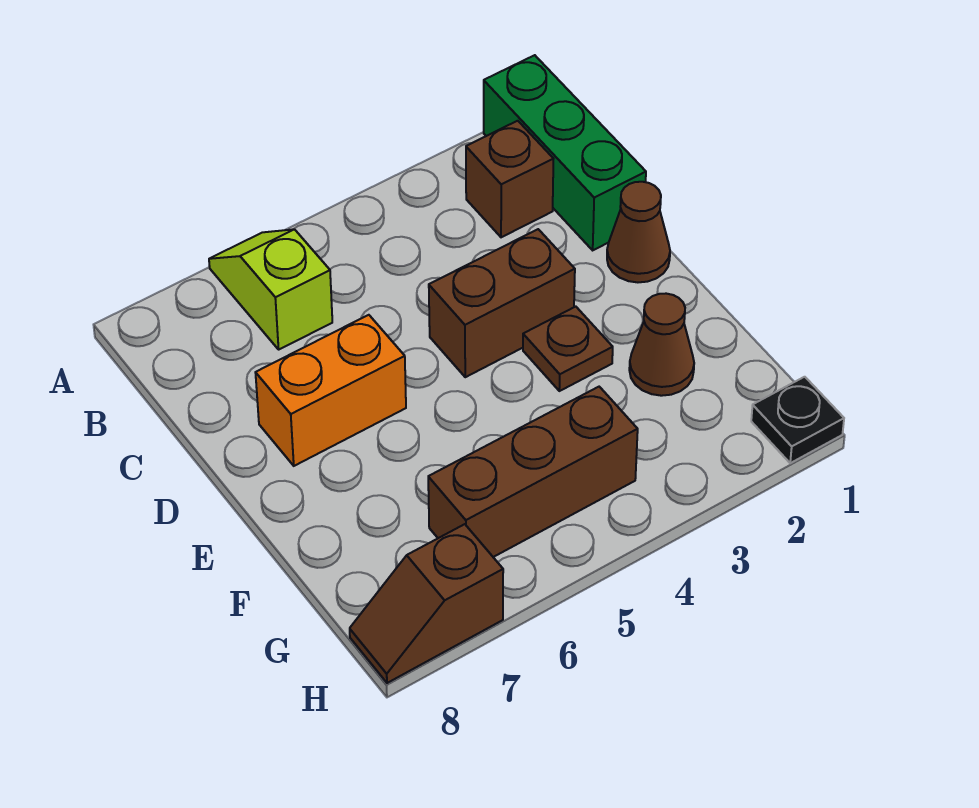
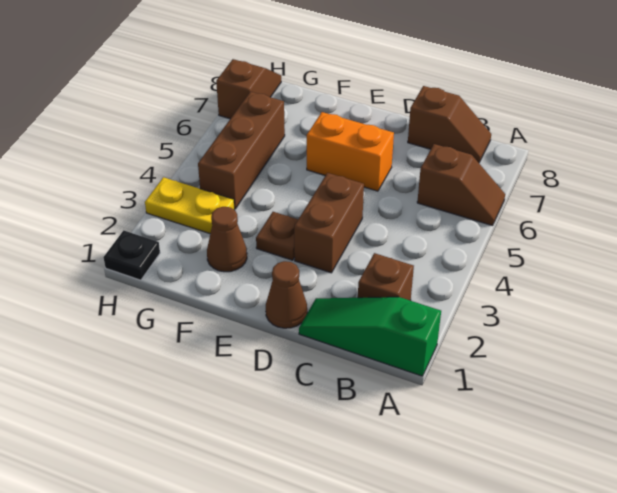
green 1x3 brick [484,55,646,250] -> green 1x3 slope [299,297,441,376]
lime 1x2 slope [209,229,332,349] -> brown 1x2 slope [417,144,505,226]
none -> brown 1x2 slope [408,86,491,163]
orange 1x2 brick [255,315,406,466] -> orange 1x2 brick turned to [307,112,394,191]
none -> yellow 1x2 plate [145,177,234,234]

